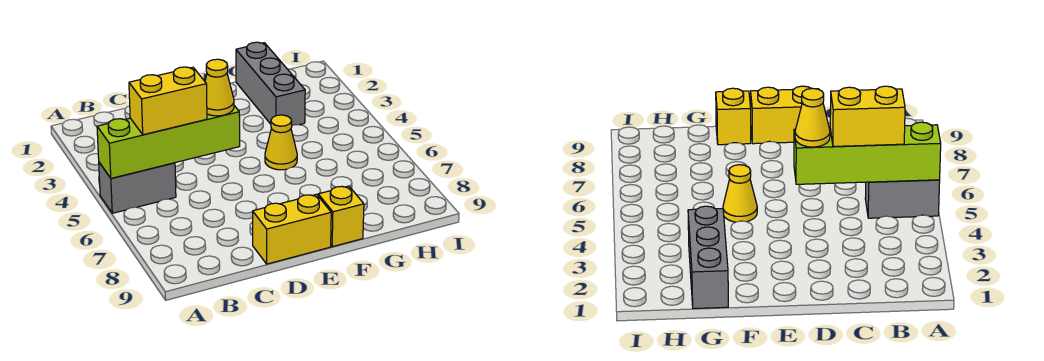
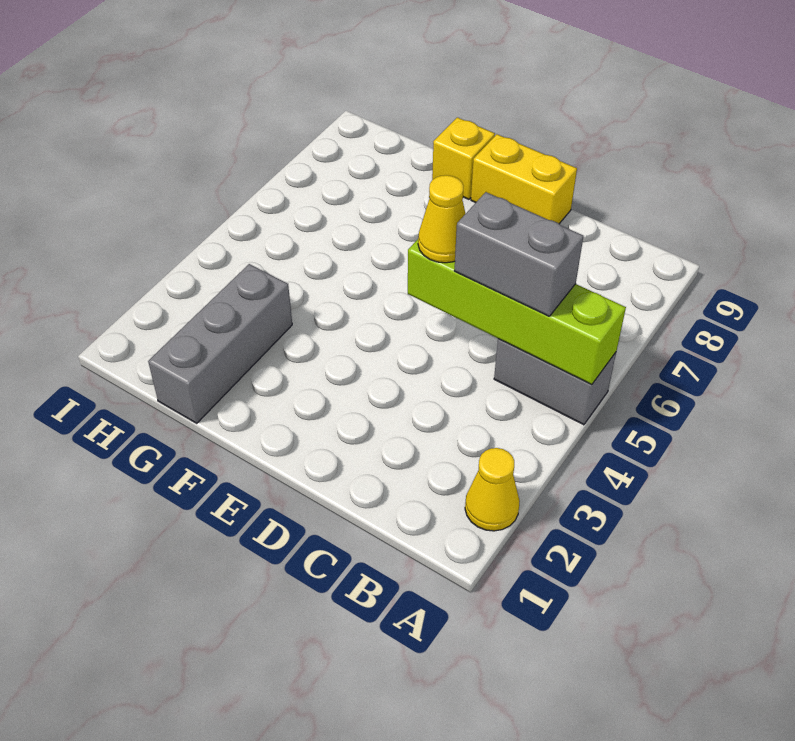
yellow 1x2 brick [129,67,207,135] -> grey 1x2 brick [454,192,583,316]
yellow 1x1 cone [265,115,297,170] -> yellow 1x1 cone moved to [465,448,520,531]

